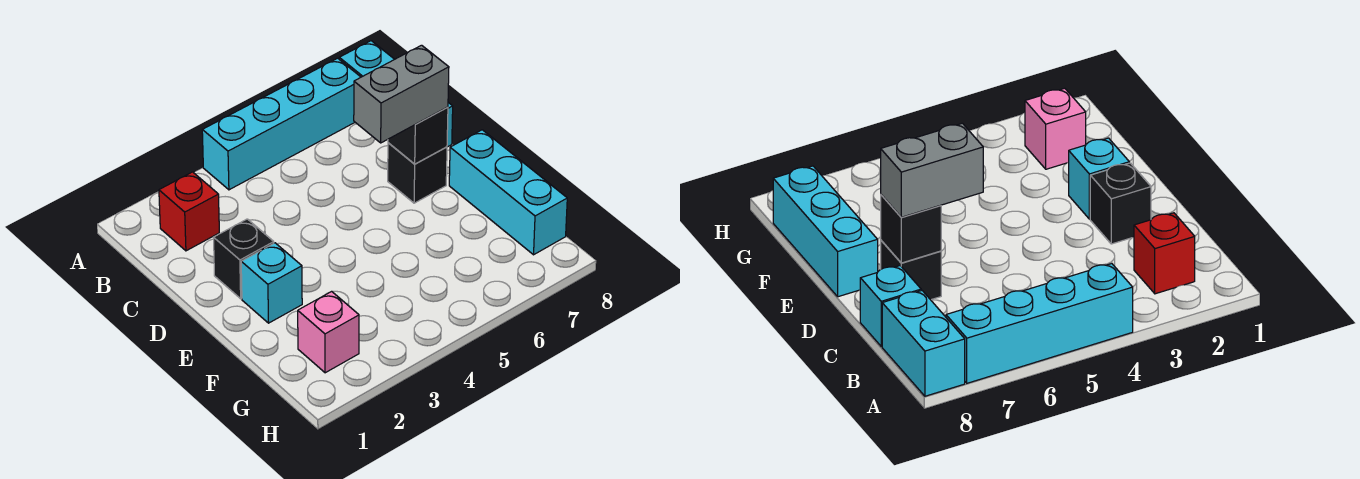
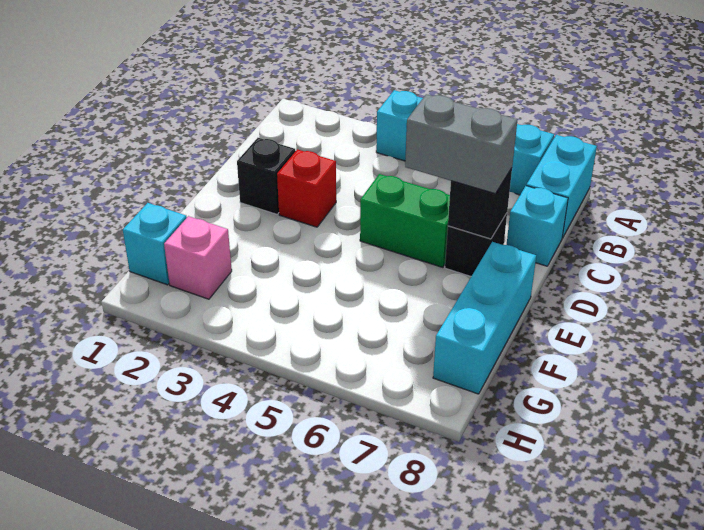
red 1x1 brick [159,172,219,251] -> red 1x1 brick moved to [277,149,336,227]
none -> green 1x2 brick [360,174,450,267]
cyan 1x1 brick [241,243,302,323] -> cyan 1x1 brick moved to [123,203,187,285]

